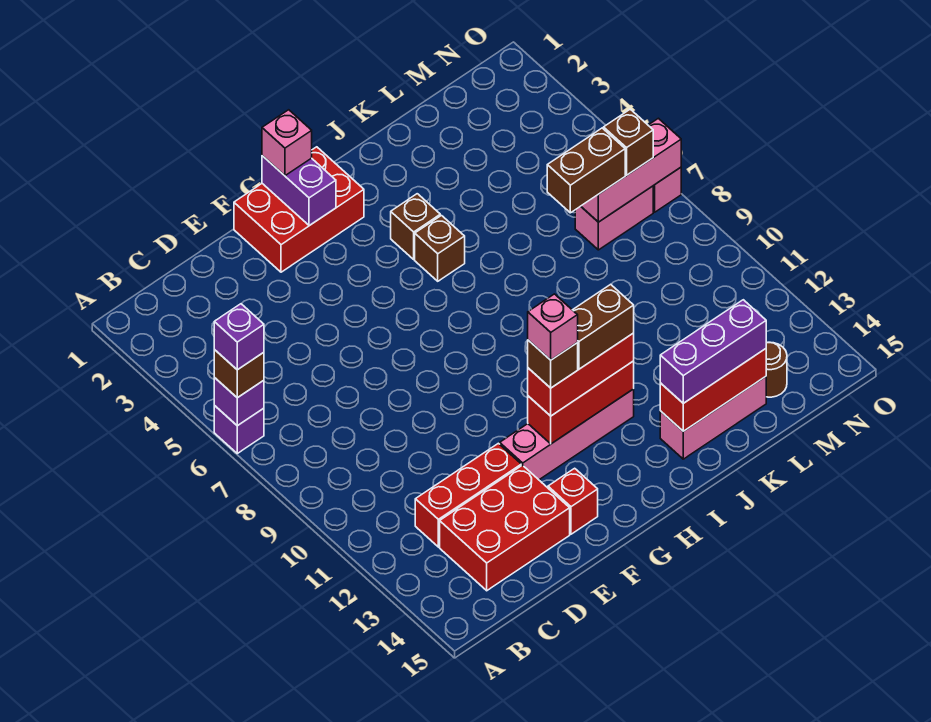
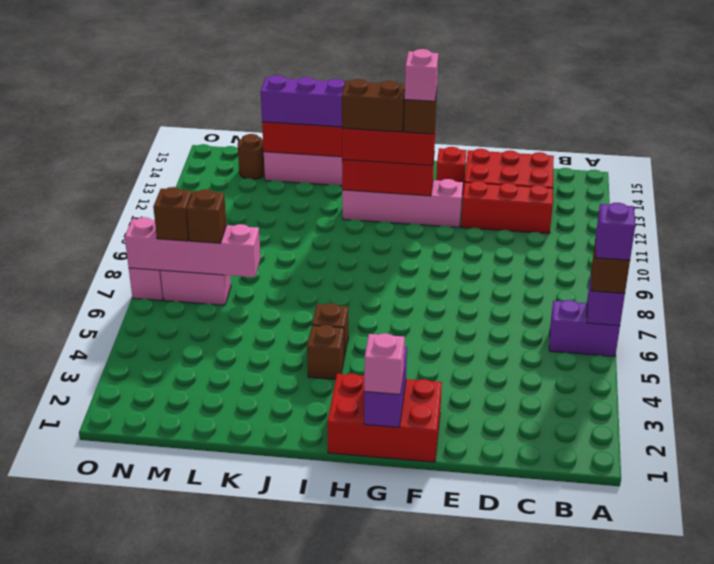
purple 1x1 brick [214,405,264,453] -> purple 1x2 brick [549,300,620,356]
brown 1x2 brick [547,128,625,213] -> brown 1x1 brick [186,189,227,243]
pink 1x3 brick [581,118,681,222] -> pink 1x4 brick [125,217,260,277]

